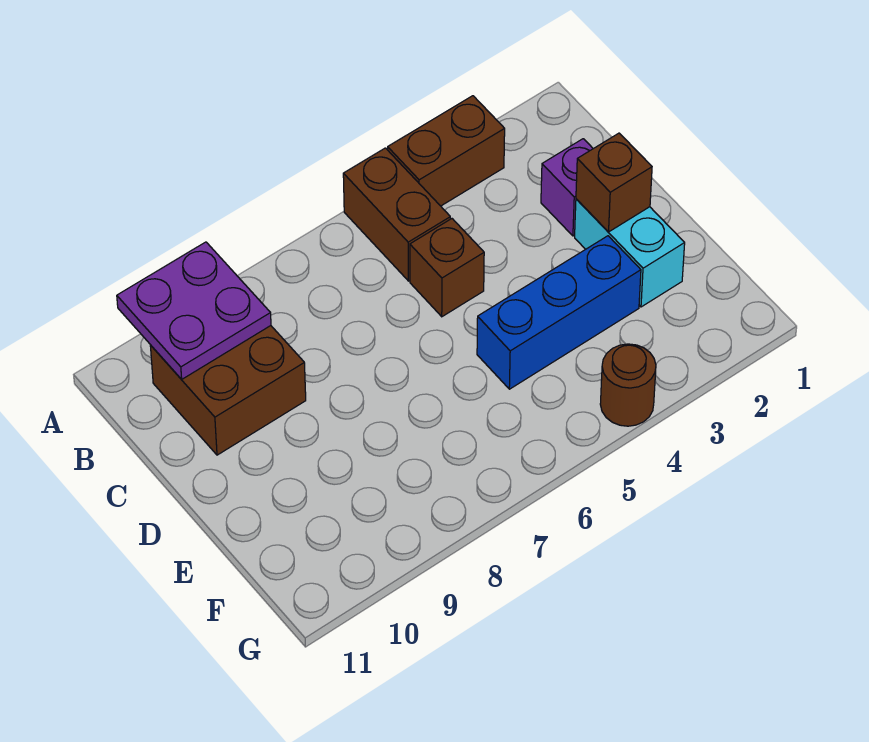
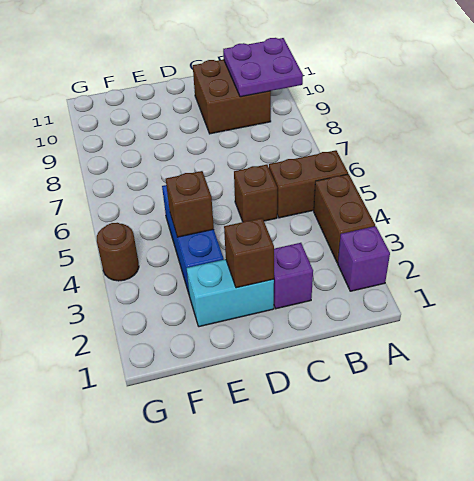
none -> purple 1x1 brick [338,226,390,291]
none -> brown 1x1 brick [166,171,214,237]

